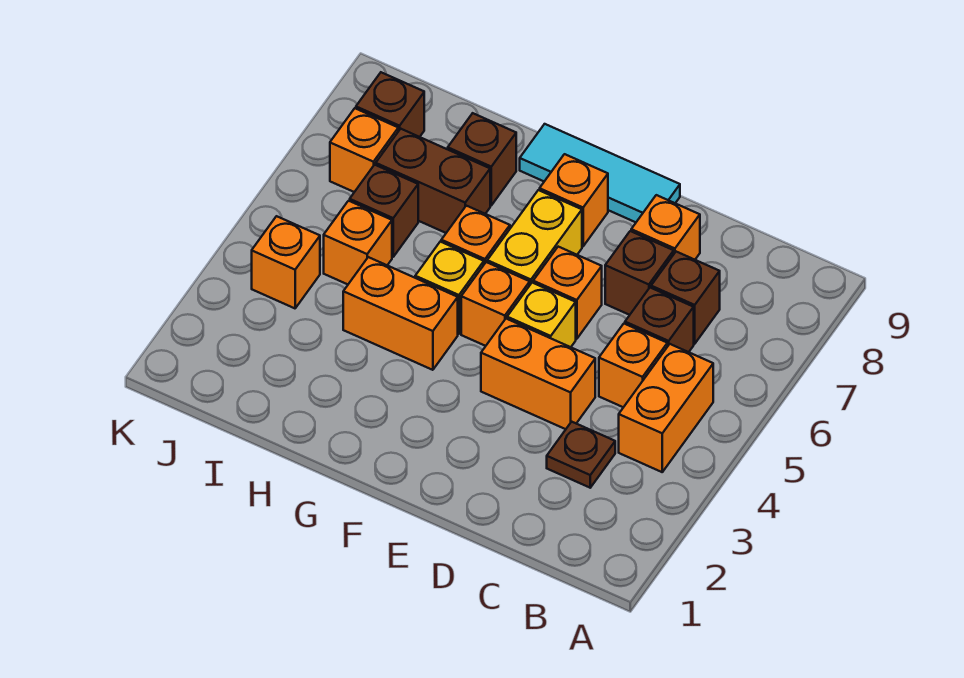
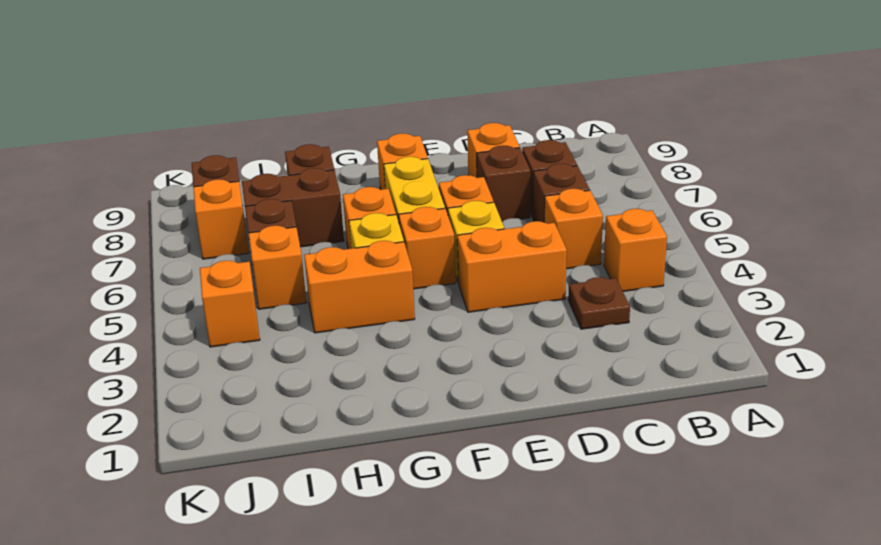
orange 1x2 brick [619,344,713,472] -> orange 1x1 brick [604,209,667,291]
cyan 1x3 tile [520,124,680,222] -> none

